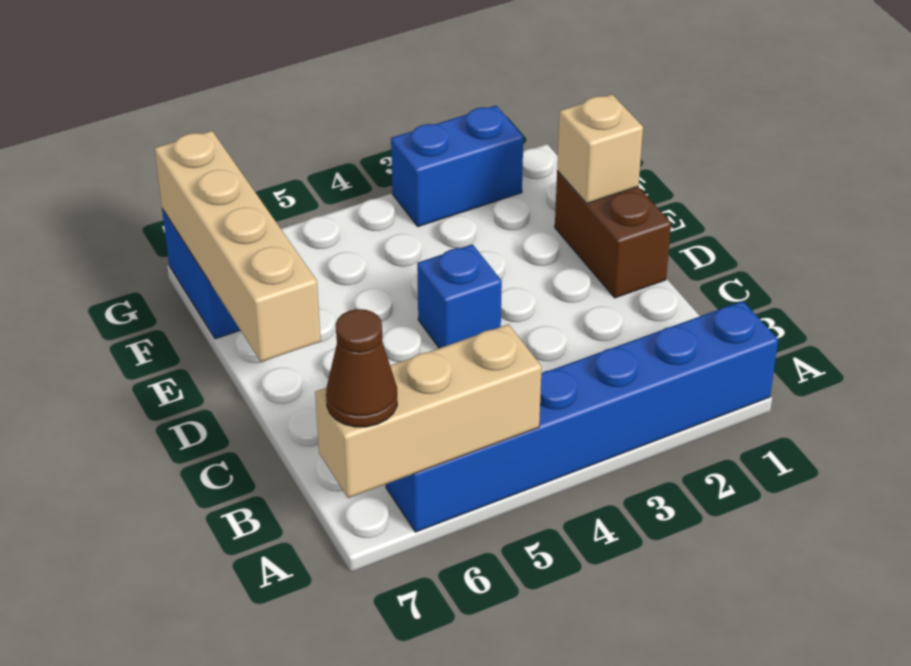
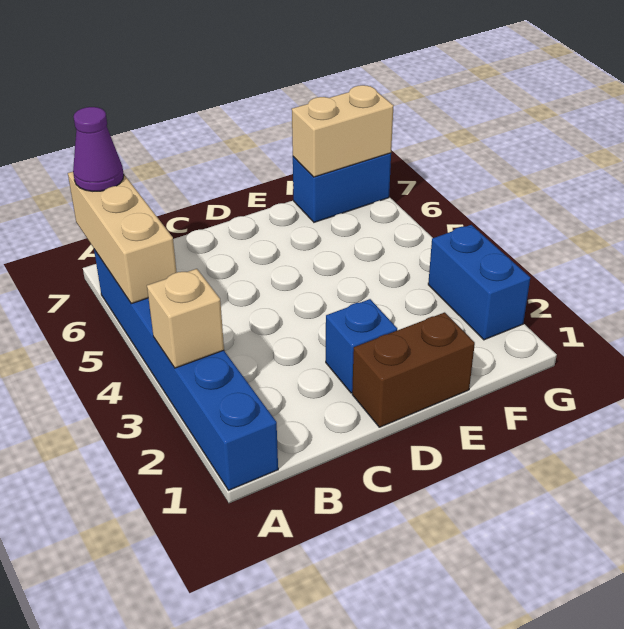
brown 1x1 cone [326,309,397,427] -> purple 1x1 cone [73,107,124,191]
blue 1x1 brick [417,245,502,348] -> blue 1x1 brick moved to [326,299,397,393]
tan 1x4 brick [155,131,321,362] -> tan 1x2 brick [292,85,394,177]
tan 1x1 brick [557,94,643,203] -> tan 1x1 brick moved to [147,269,224,368]

